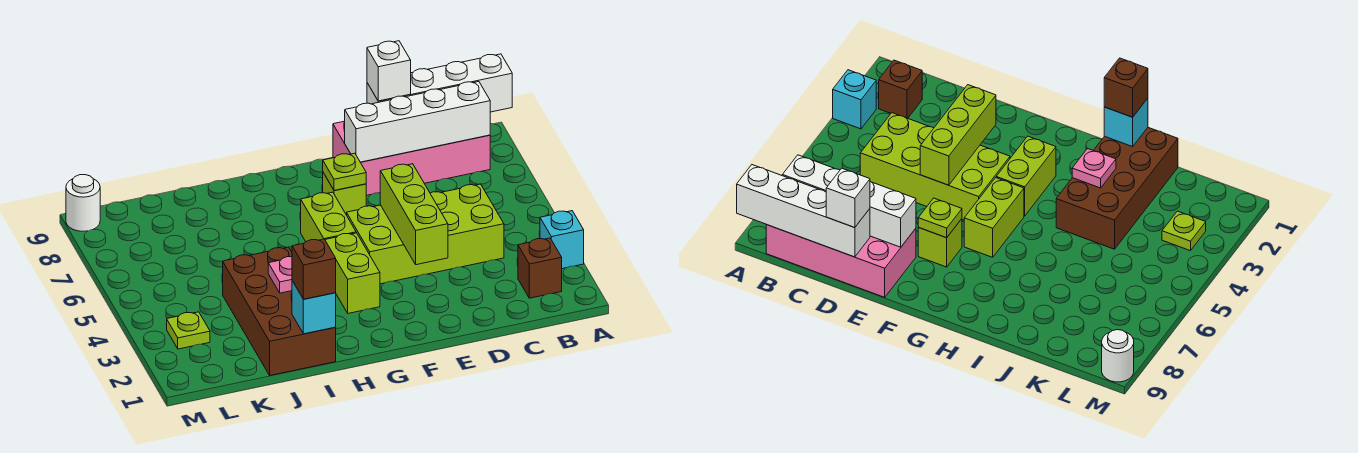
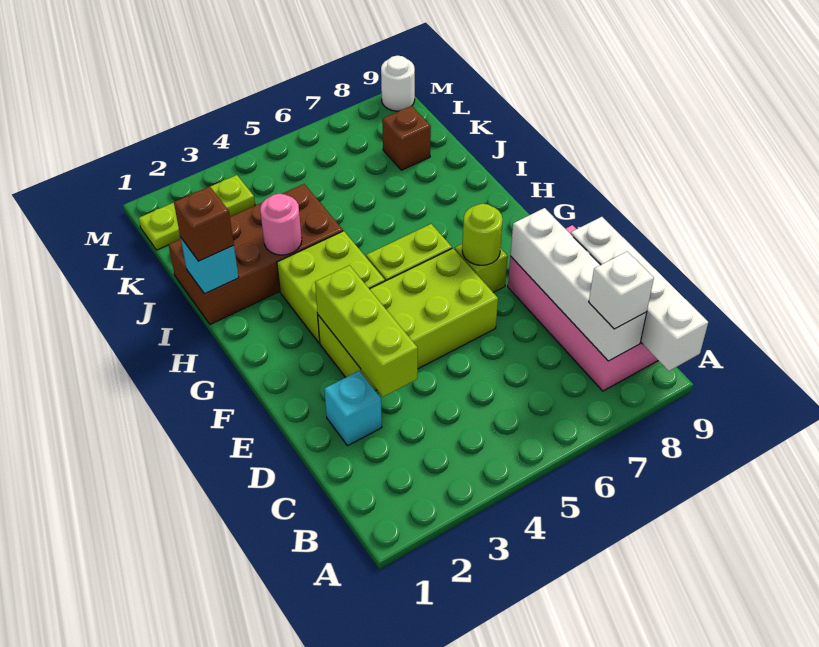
cyan 1x1 brick [540,211,584,269] -> cyan 1x1 brick moved to [324,371,382,446]
brown 1x1 brick [518,238,562,298] -> brown 1x1 brick moved to [382,106,431,170]
lime 2x4 brick [347,184,504,284] -> lime 2x4 brick turned to [318,248,498,391]
white 1x1 brick [367,41,411,101] -> white 1x1 brick moved to [589,252,654,329]
lime 1x3 brick [380,164,448,265] -> lime 1x3 brick turned to [315,265,418,397]
lime 1x1 plate [323,153,366,191] -> lime 1x1 round brick [462,204,503,265]
lime 1x2 brick [325,233,380,313] -> lime 2x2 brick [277,231,385,343]
pink 1x1 plate [268,257,292,293] -> pink 1x1 round brick [260,194,302,255]
lime 1x1 plate [167,312,210,349] -> lime 1x3 plate [139,175,255,250]

